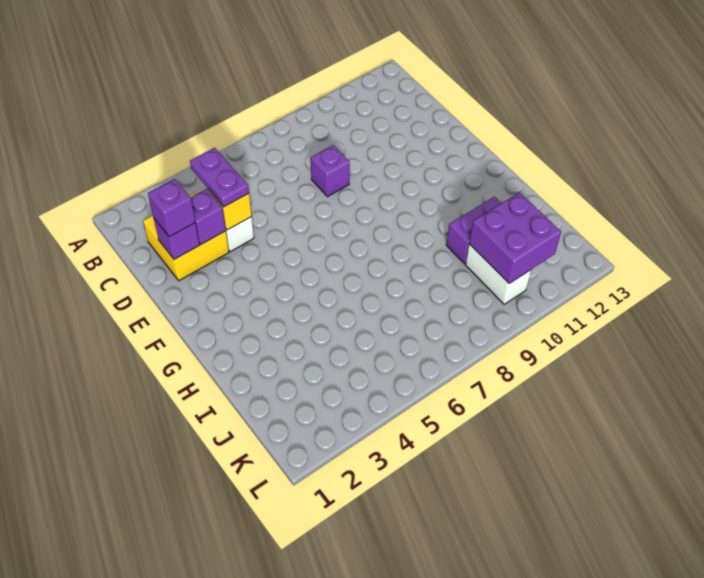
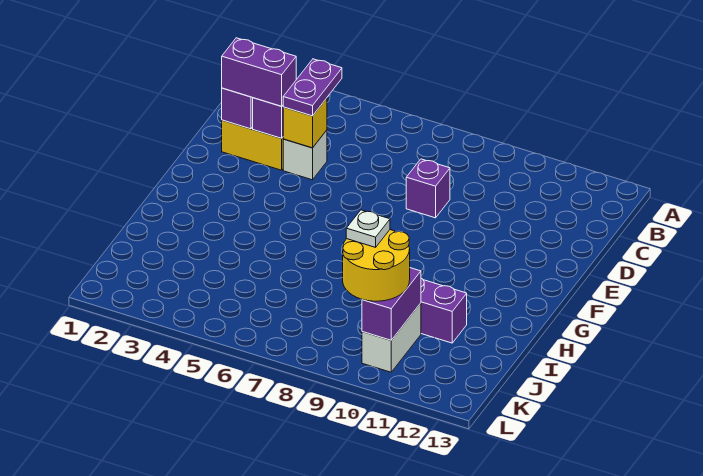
purple 1x1 brick [148,179,195,237] -> purple 1x2 brick [222,38,296,106]
none -> yellow 2x2 round brick [343,230,410,301]
none -> white 1x1 plate [346,210,390,247]
purple 2x2 brick [469,193,561,283] -> purple 1x2 brick [362,268,421,340]

